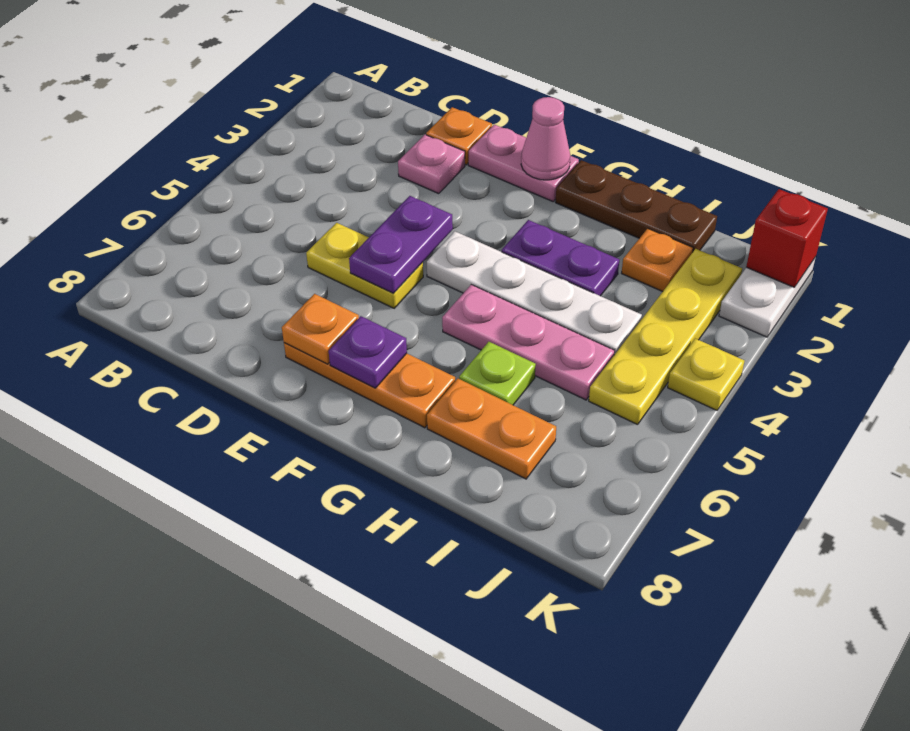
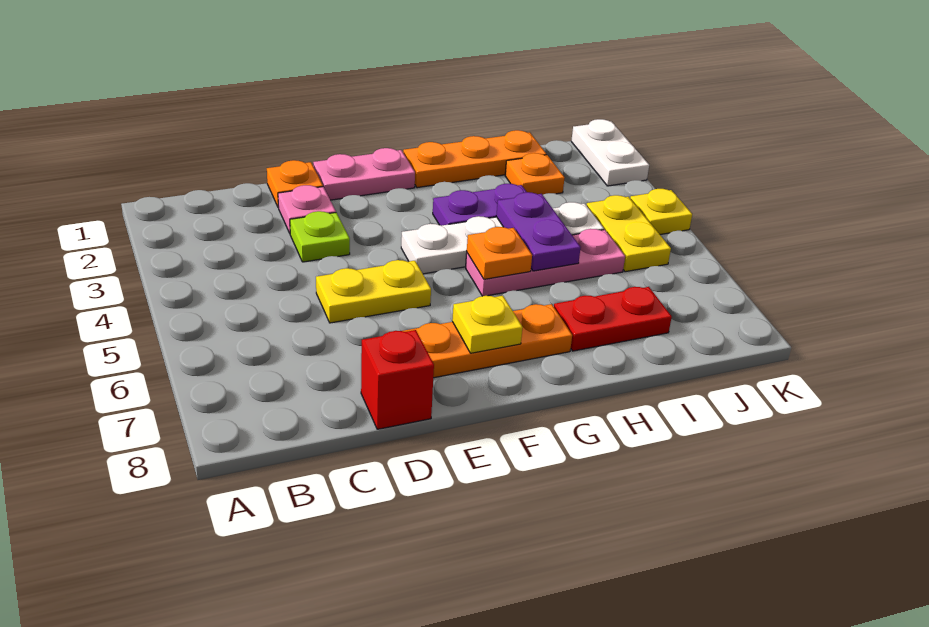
purple 1x2 plate [349,196,453,293] -> purple 1x2 plate moved to [496,192,581,271]
orange 1x1 plate [282,294,359,364] -> orange 1x1 plate moved to [467,227,532,279]
pink 1x1 cone [521,97,570,180] -> none
purple 1x1 plate [329,316,407,388] -> yellow 1x1 plate [452,296,523,353]
brown 1x3 plate [555,160,717,251] -> orange 1x3 plate [403,130,546,188]
lime 1x1 plate [459,342,536,405] -> lime 1x1 plate moved to [290,211,350,262]
orange 1x2 plate [427,379,556,479] -> red 1x2 plate [554,287,672,351]
yellow 1x4 plate [589,249,742,425] -> yellow 1x2 plate [586,195,671,272]
red 1x1 brick [746,189,828,287] -> red 1x1 brick moved to [361,330,434,429]

